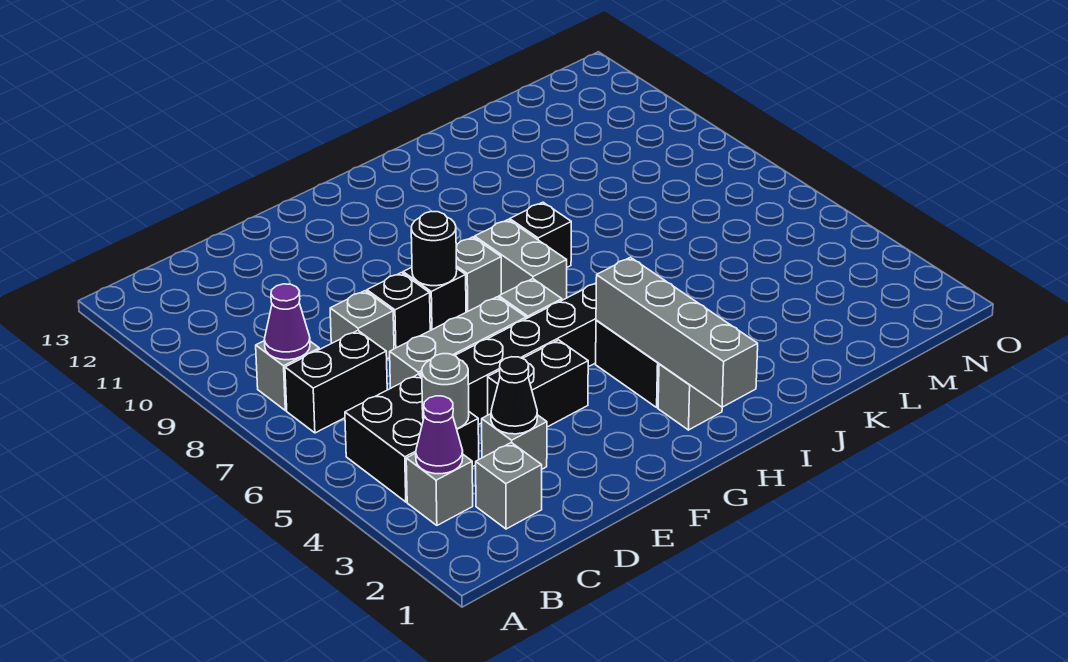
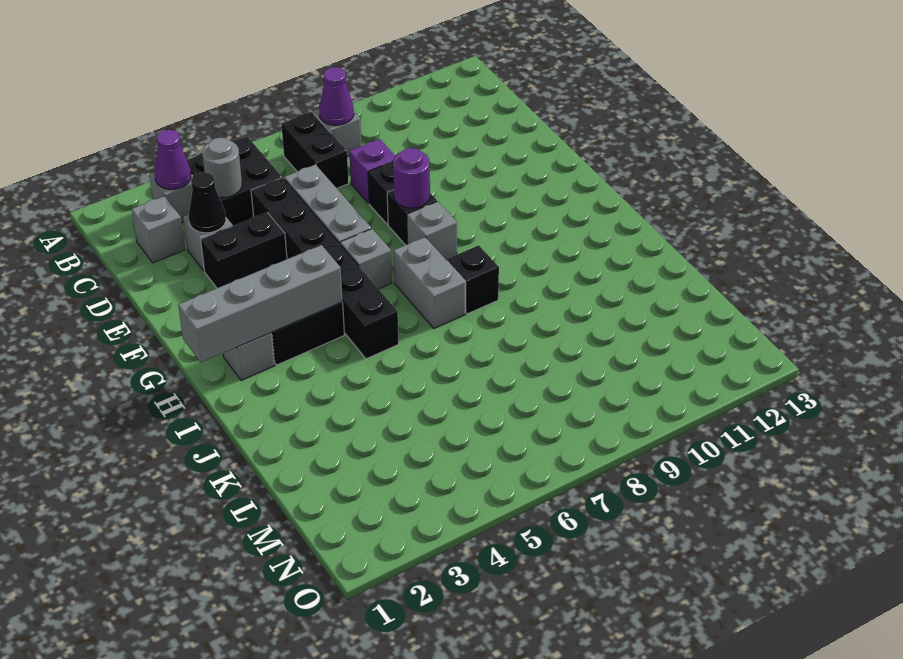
grey 1x1 brick [330,291,394,359] -> purple 1x1 brick [349,139,395,203]
black 1x2 brick [488,340,588,427] -> black 1x2 brick turned to [201,212,287,288]
black 1x1 round brick [411,211,457,286] -> purple 1x1 round brick [393,148,430,208]
grey 1x2 brick [475,220,567,300] -> grey 1x2 brick turned to [394,237,466,329]

